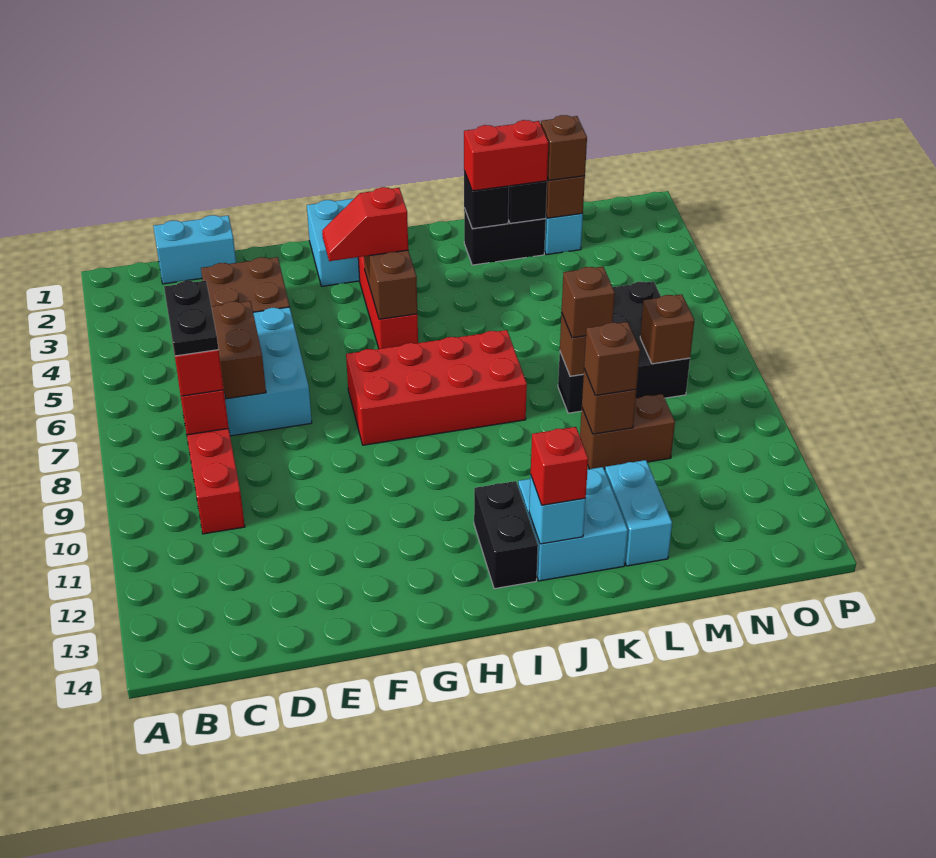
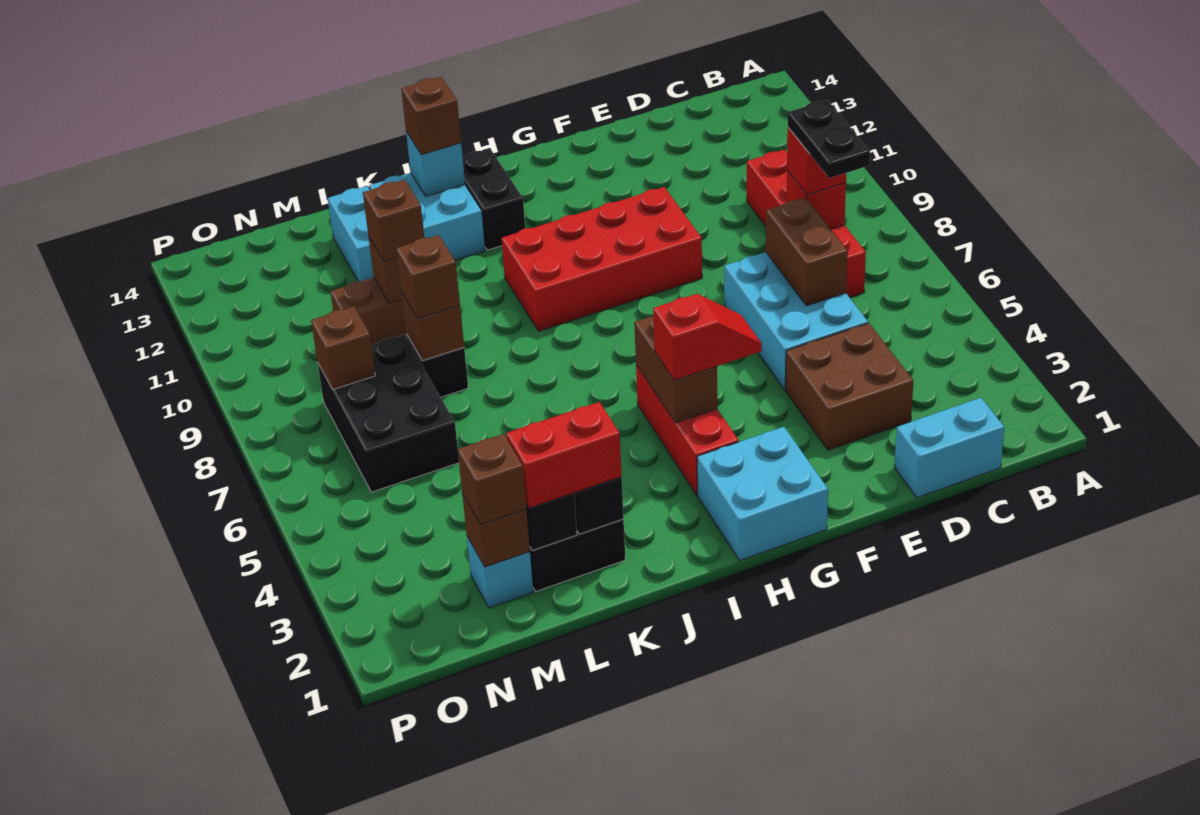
red 2x4 brick [346,330,527,445] -> red 2x4 brick moved to [501,187,702,331]
red 1x1 brick [531,427,588,505] -> brown 1x1 brick [401,77,461,155]

